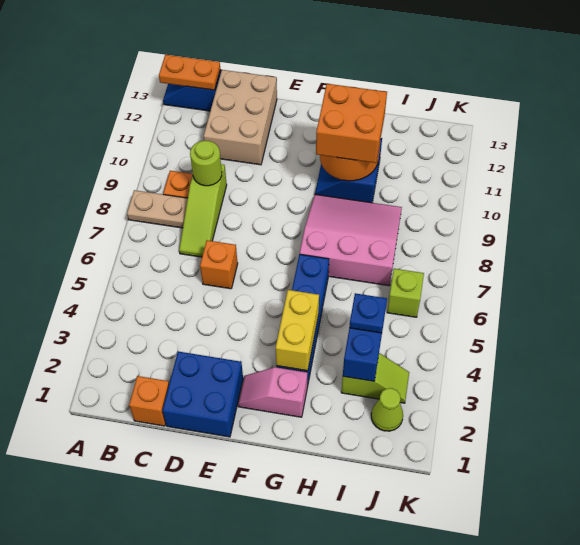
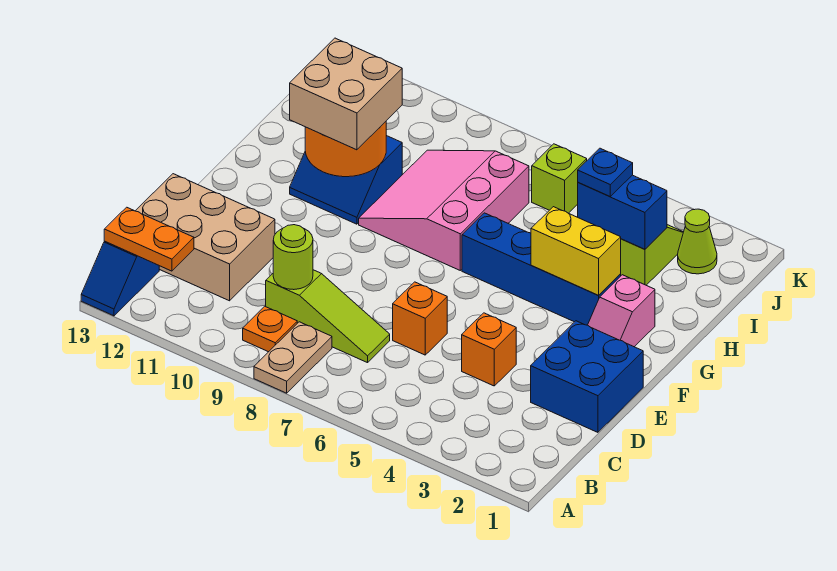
orange 1x2 plate [159,55,220,90] -> orange 1x2 plate turned to [104,207,194,271]
orange 1x1 brick [129,376,169,426] -> orange 1x1 brick moved to [462,313,516,386]
orange 2x2 brick [316,84,387,163] -> tan 2x2 brick [290,38,402,150]

